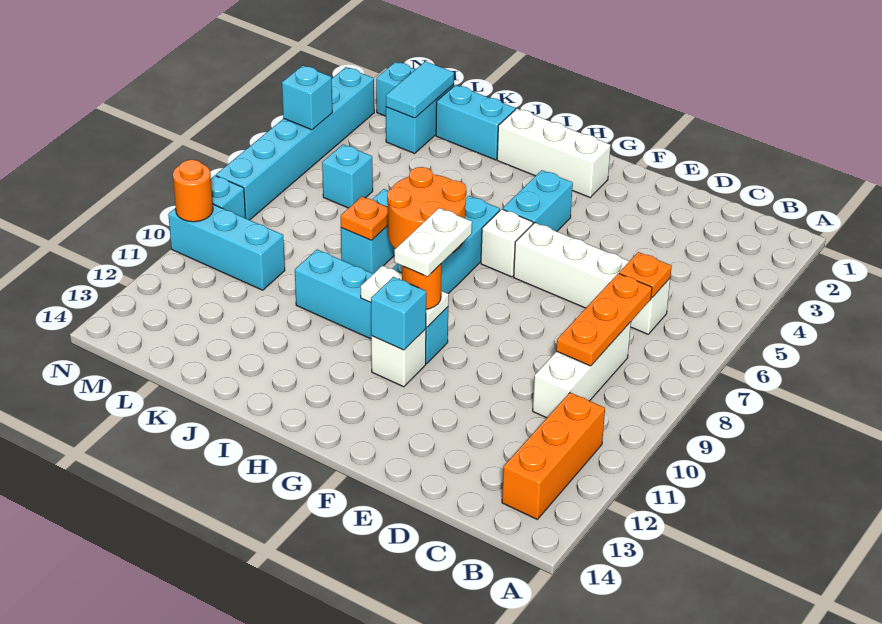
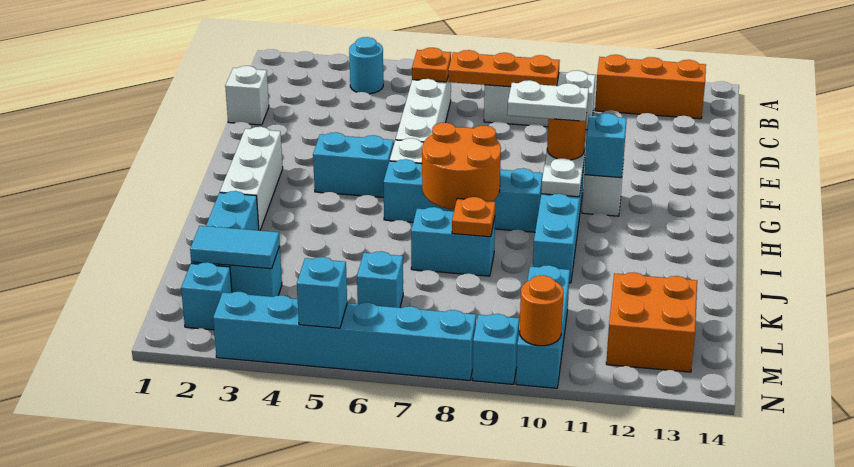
none -> cyan 1x1 round brick [349,37,383,94]
none -> white 1x1 brick [225,66,269,125]
none -> orange 2x2 brick [606,272,697,372]

